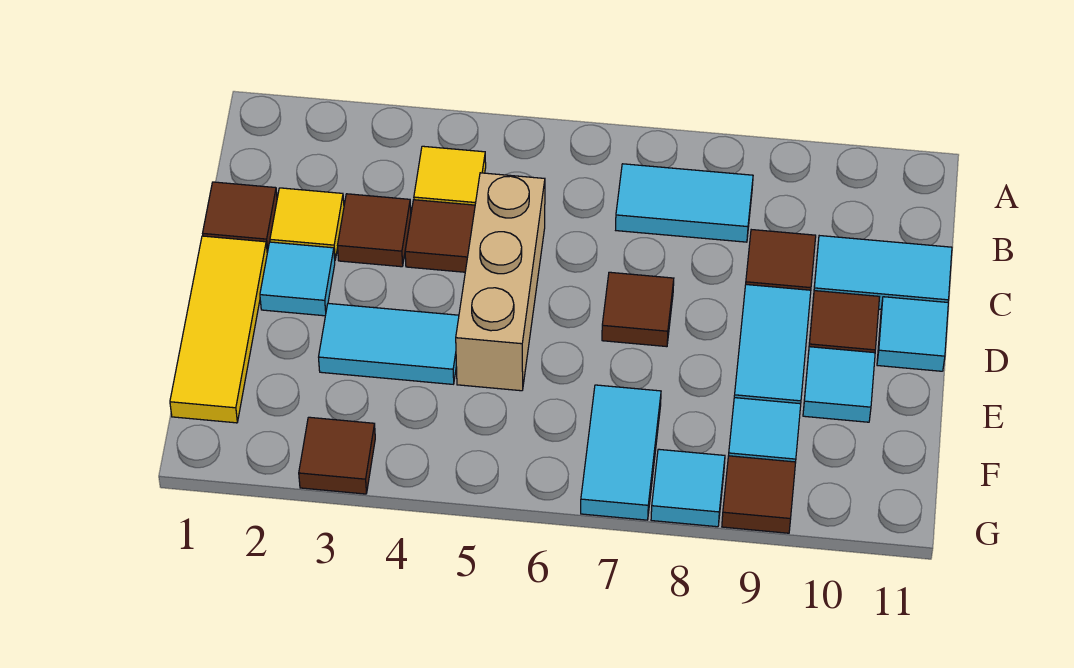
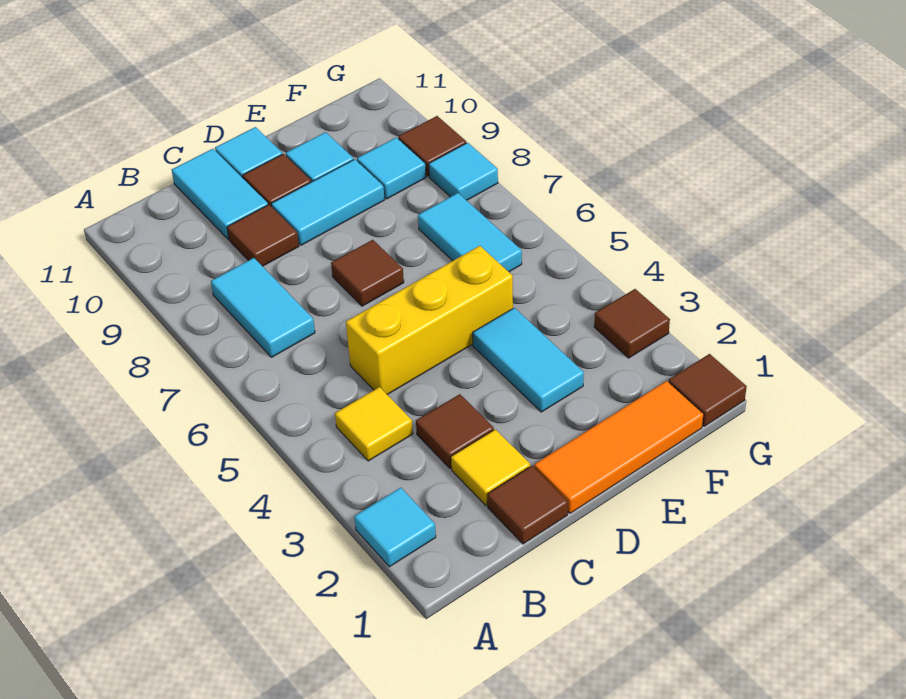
brown 1x1 tile [405,200,475,272] -> brown 1x1 tile moved to [669,354,747,427]
tan 1x3 brick [456,173,545,391] -> yellow 1x3 brick [346,246,513,394]
yellow 1x3 tile [170,236,267,423] -> orange 1x3 tile [534,381,704,513]
cyan 1x1 tile [260,242,335,316] -> cyan 1x1 tile moved to [354,488,436,567]
cyan 1x2 tile [581,385,661,520] -> cyan 1x2 tile turned to [418,193,522,272]

